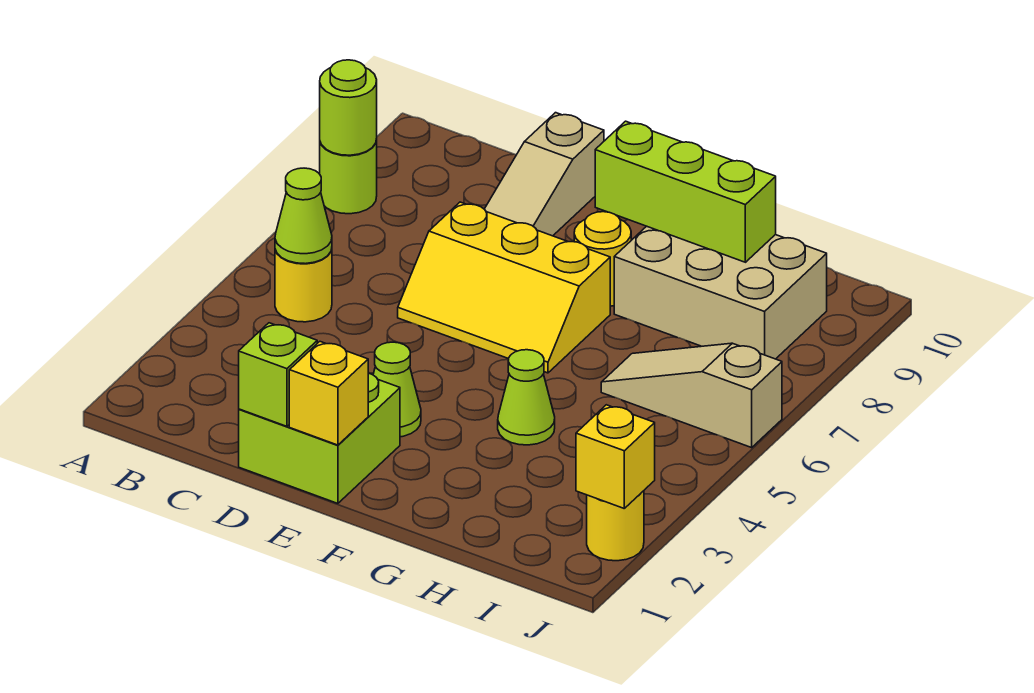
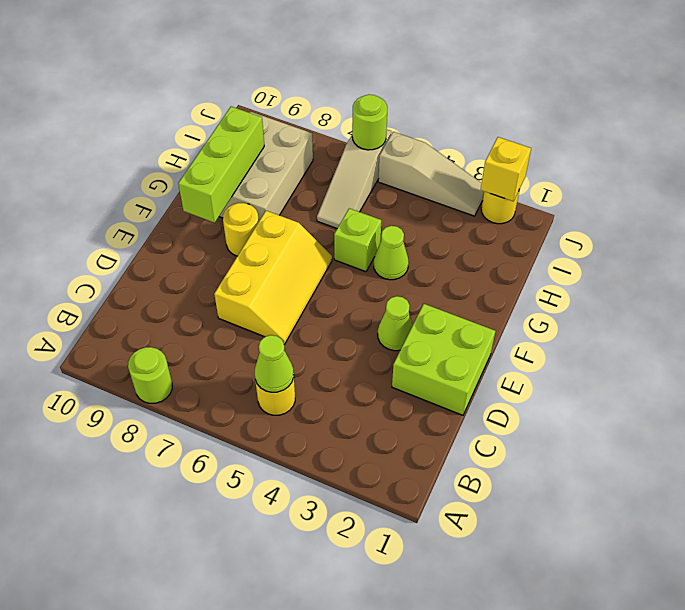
lime 1x1 round brick [320,60,377,155] -> lime 1x1 round brick moved to [352,94,387,150]
lime 1x1 brick [239,323,317,426] -> lime 1x1 brick moved to [334,208,381,272]
tan 1x3 slope [485,113,604,236] -> tan 1x3 slope moved to [378,132,484,216]
yellow 1x1 brick [289,342,368,445] -> none

